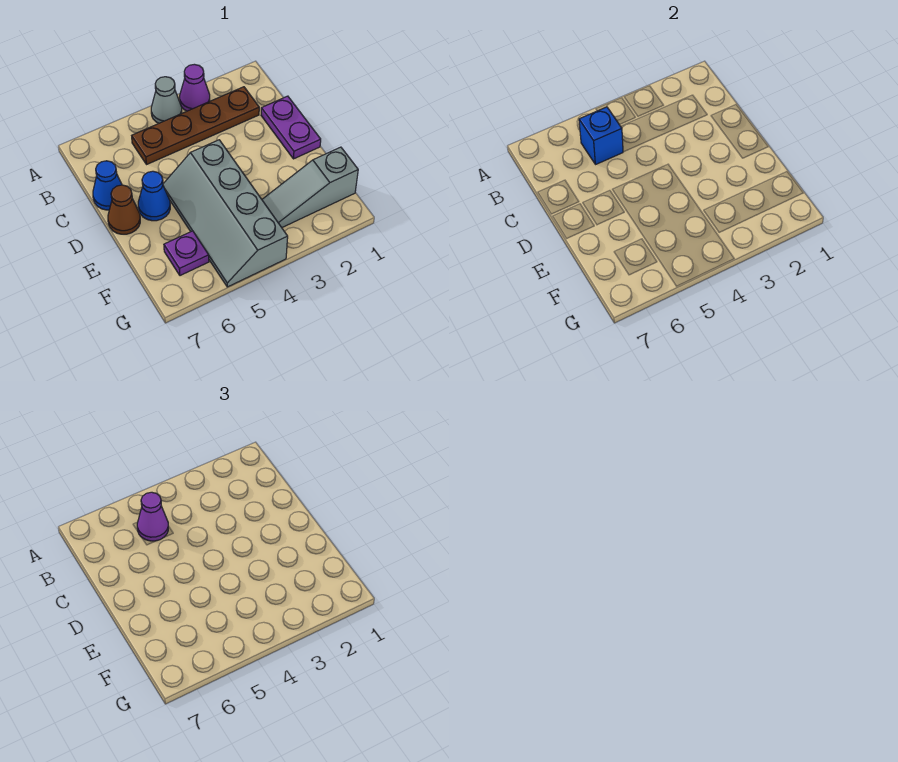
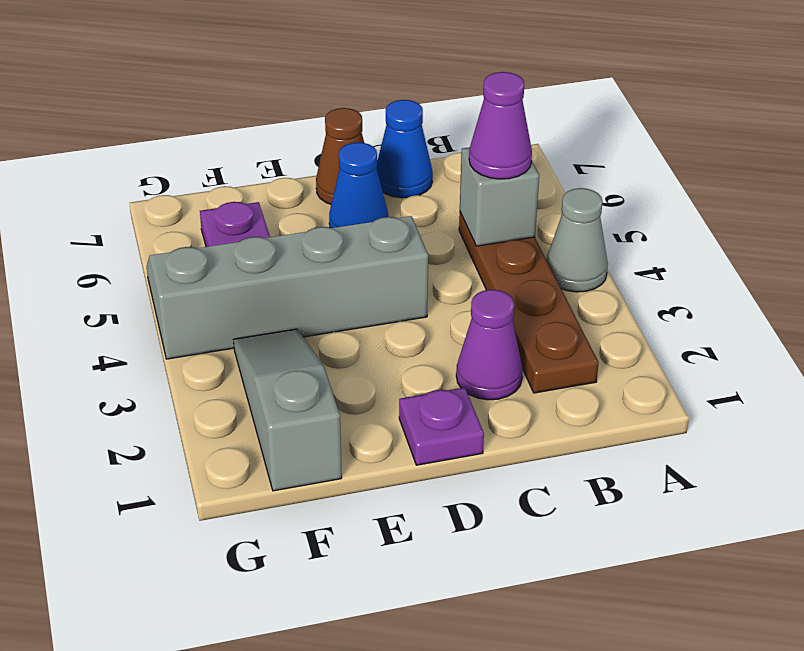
purple 1x1 cone [180,64,210,111] -> purple 1x1 cone moved to [456,290,523,400]
blue 1x1 brick [579,107,623,165] -> grey 1x1 brick [460,147,539,246]
purple 1x2 plate [261,96,321,159] -> purple 1x1 plate [399,388,484,465]

